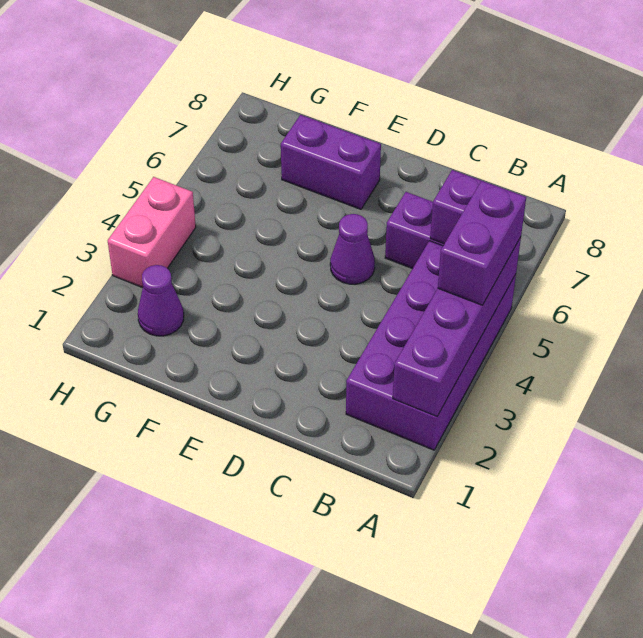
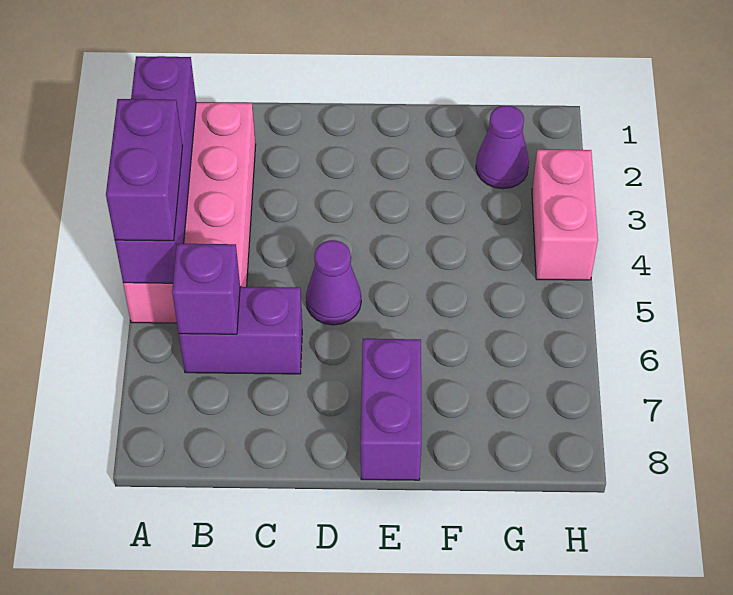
purple 2x4 brick [346,241,516,450] -> pink 2x4 brick [123,102,256,323]
purple 1x2 brick [281,115,381,209] -> purple 1x2 brick turned to [361,339,421,480]

